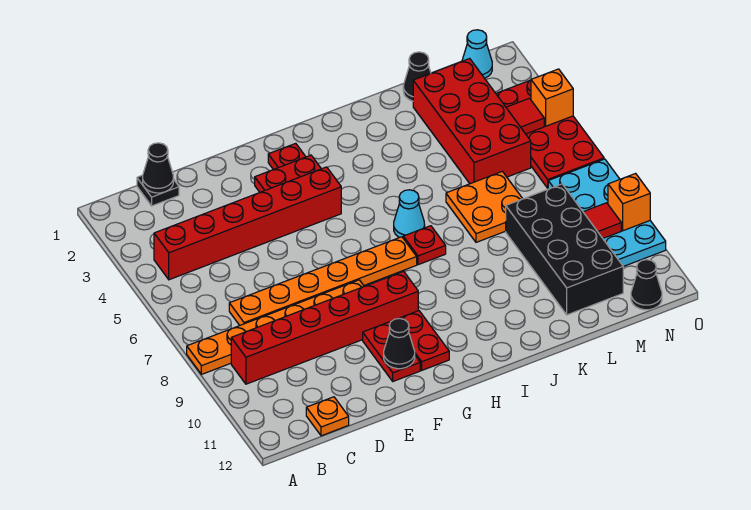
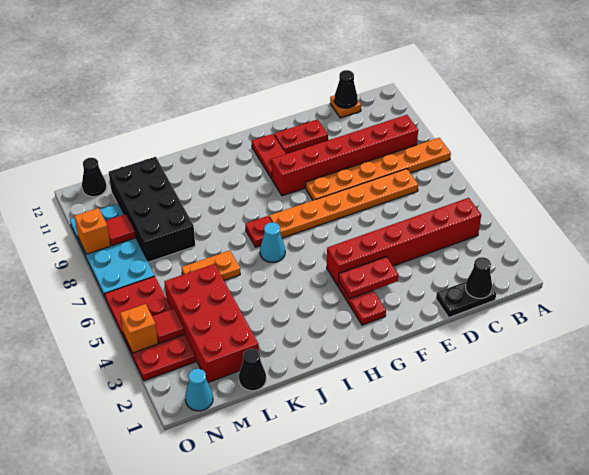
black 1x1 plate [137,175,179,206] -> black 1x2 plate [436,281,496,317]
red 1x2 plate [363,322,420,381] -> red 1x2 plate turned to [274,119,328,154]
black 1x1 cone [384,318,415,369] -> black 1x1 cone moved to [334,70,357,108]
orange 2x2 plate [446,171,523,242] -> orange 1x2 plate [182,251,240,280]

